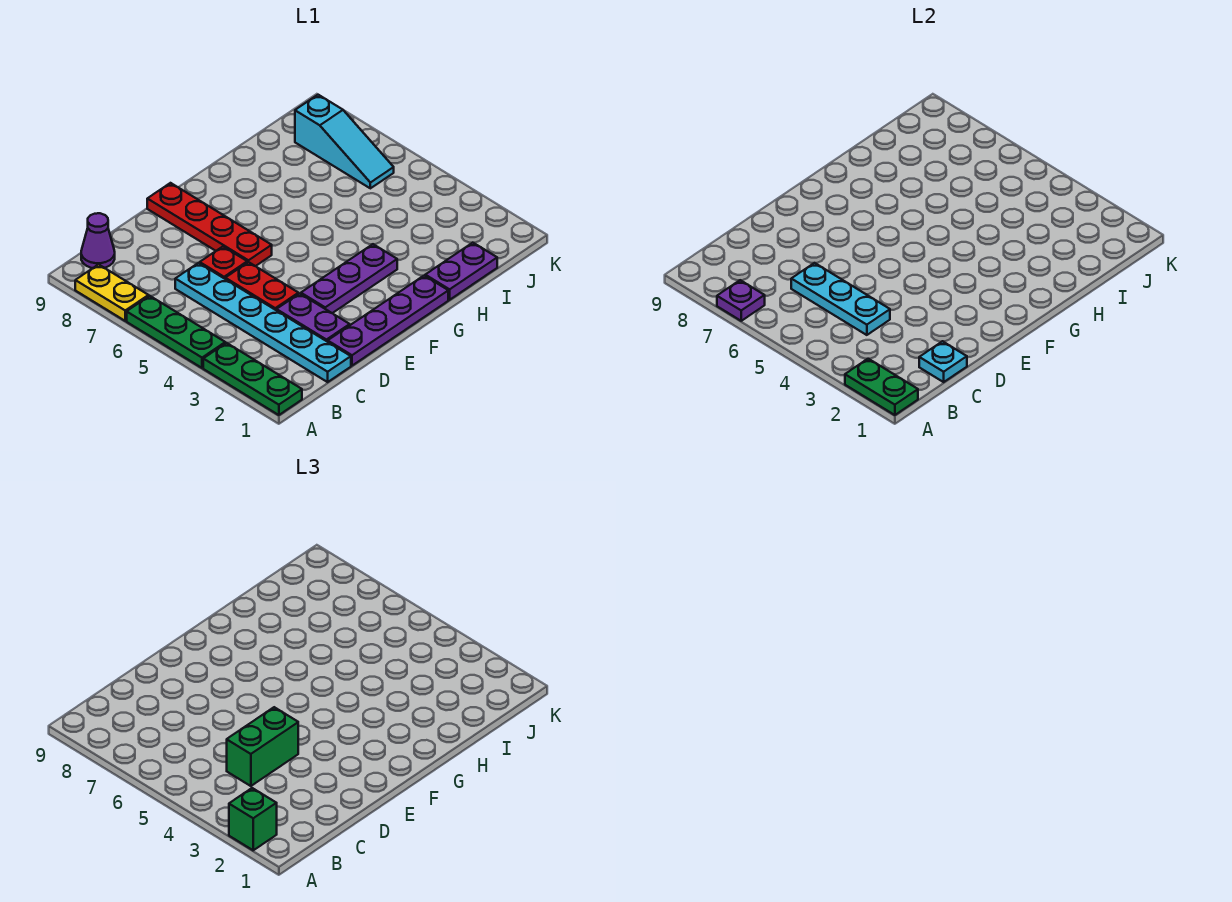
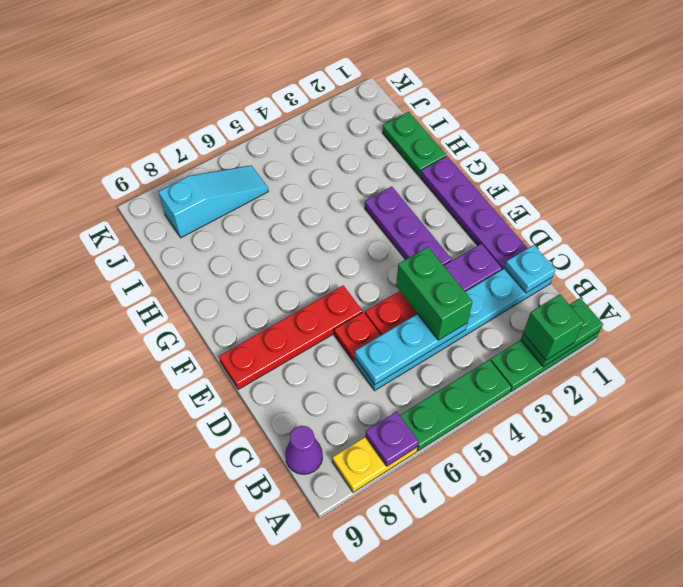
purple 1x2 plate [425,243,497,300] -> green 1x2 plate [383,112,446,177]

